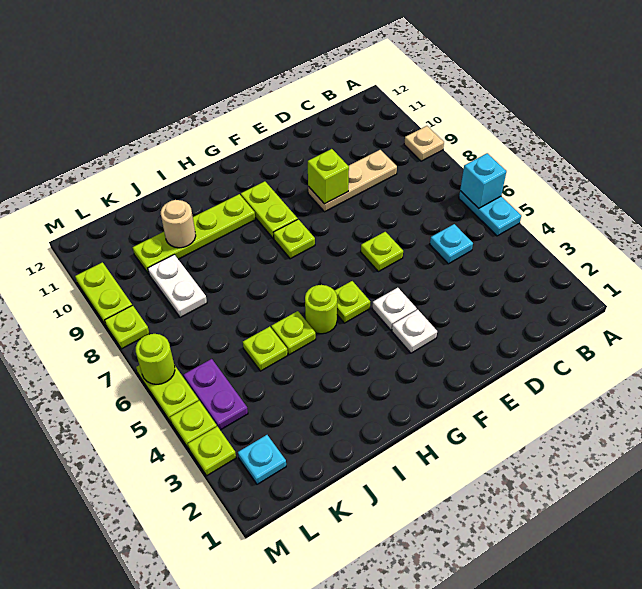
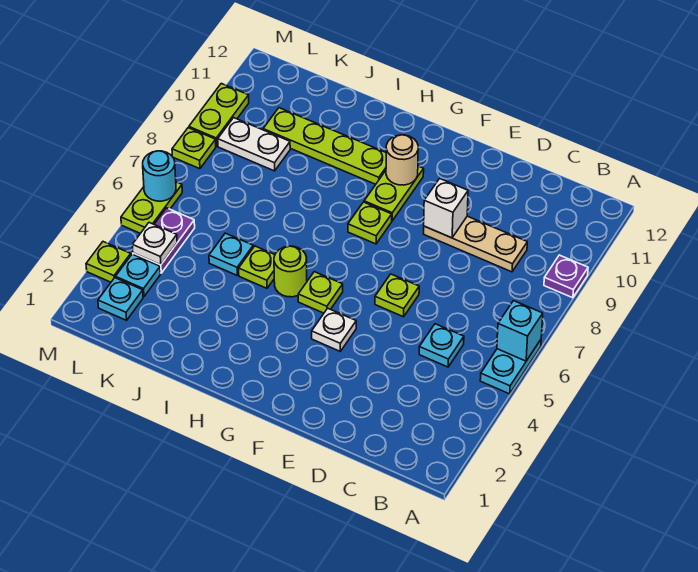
tan 1x1 plate [404,126,444,161] -> purple 1x1 plate [544,255,588,298]
lime 1x1 brick [308,149,349,204] -> white 1x1 brick [424,179,468,238]
white 1x1 plate [392,310,437,353] -> white 1x1 plate moved to [132,223,177,265]
lime 1x1 plate [243,327,288,371] -> cyan 1x1 plate [209,233,253,275]
tan 1x1 round brick [161,200,196,248] -> tan 1x1 round brick moved to [386,135,418,185]
white 1x2 plate [148,255,207,318] -> white 1x2 plate turned to [218,118,290,171]
none -> cyan 1x1 plate [116,254,161,297]
lime 1x1 plate [170,401,217,448] -> none
lime 1x1 round brick [136,334,175,384] -> cyan 1x1 round brick [143,151,176,201]

